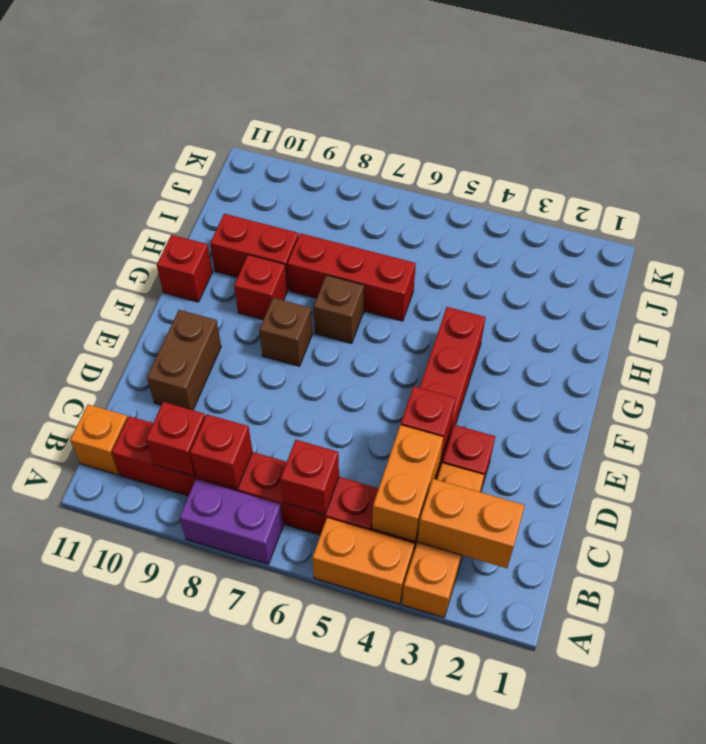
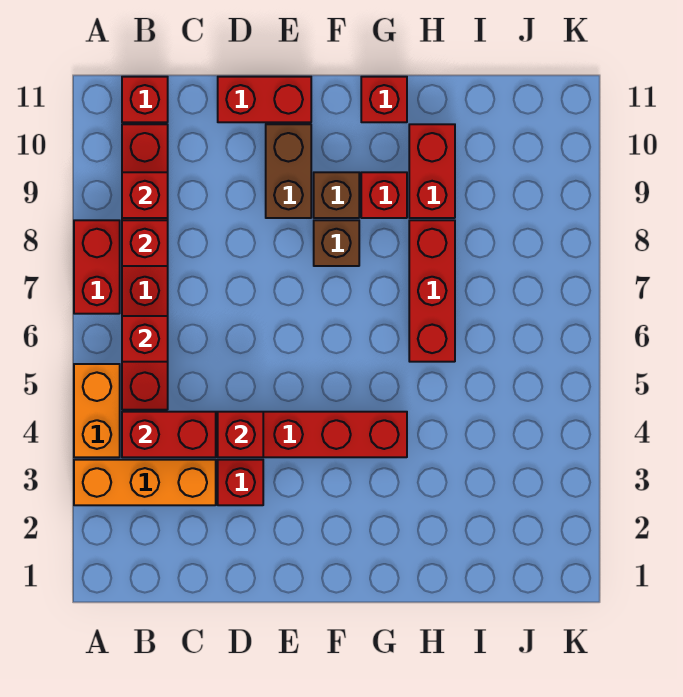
purple 1x2 brick [179,479,283,564] -> red 1x2 brick [74,220,120,314]
orange 1x2 brick [417,479,525,568] -> none
orange 1x2 brick [372,425,443,541] -> red 1x2 brick [122,412,216,457]
orange 1x1 brick [70,404,128,475] -> red 1x1 brick [122,77,168,122]
brown 1x2 brick [147,310,221,410] -> brown 1x2 brick turned to [266,124,311,218]
none -> red 1x2 brick [218,77,311,122]
brown 1x1 brick [313,275,364,343] -> brown 1x1 brick moved to [314,172,359,218]

